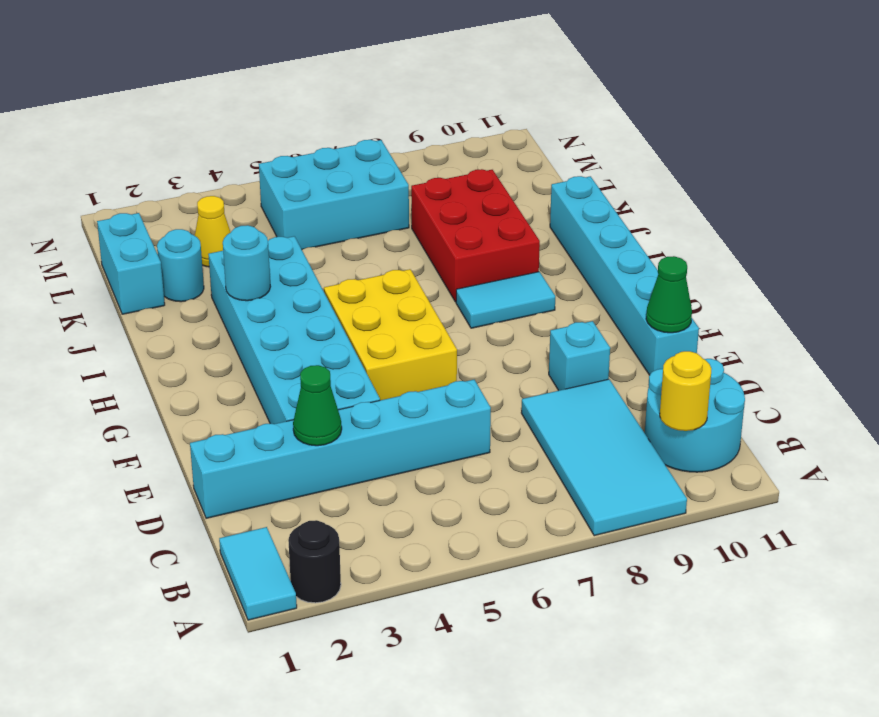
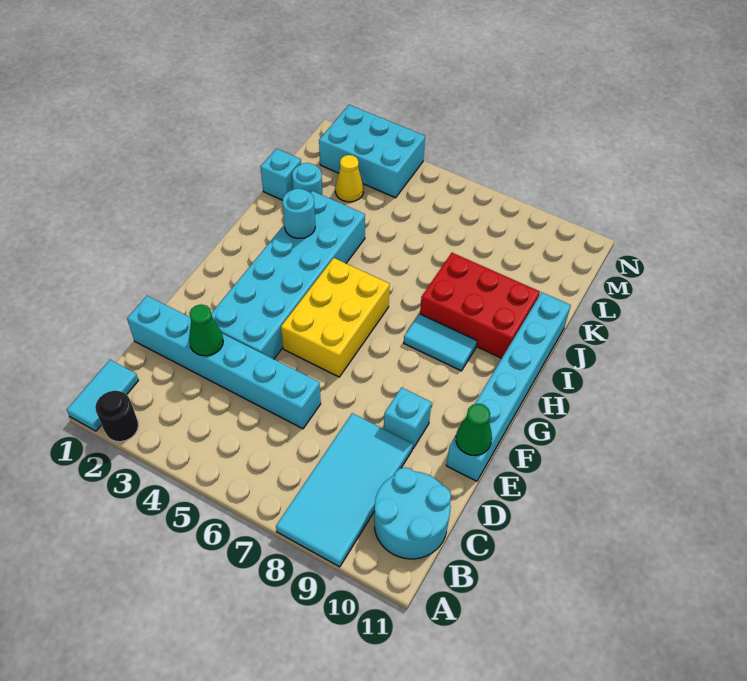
yellow 1x1 round brick [660,351,711,431] -> none
red 2x3 brick [411,169,540,302] -> red 2x3 brick turned to [420,253,540,358]
cyan 1x2 brick [97,213,165,314] -> cyan 1x1 brick [260,149,301,200]
cyan 2x3 brick [259,140,409,250] -> cyan 2x3 brick moved to [319,105,425,198]

